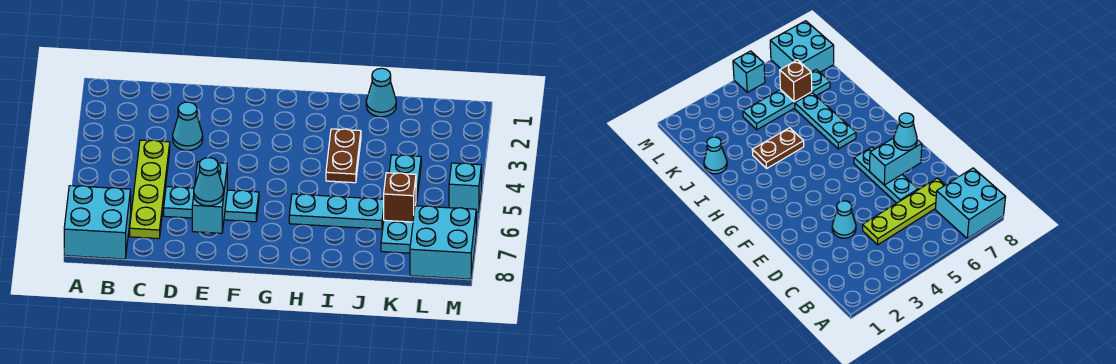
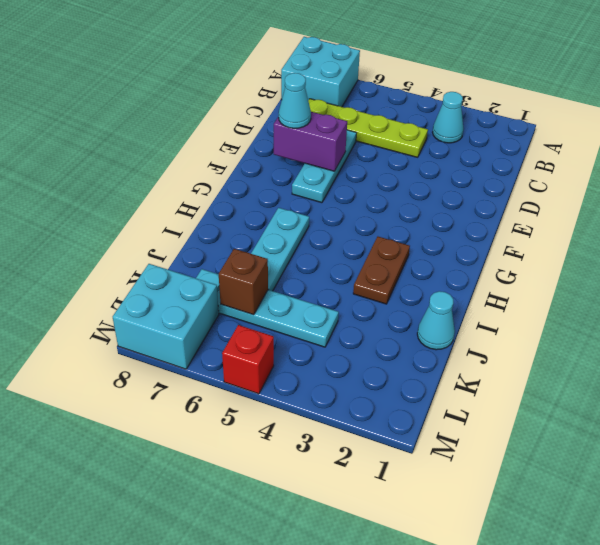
cyan 1x1 cone [173,102,203,150] -> cyan 1x1 cone moved to [432,92,464,143]
cyan 1x2 brick [192,162,227,233] -> purple 1x2 brick [274,112,347,171]
brown 1x2 plate [326,129,361,183] -> brown 1x2 plate turned to [353,237,410,304]
cyan 1x1 brick [449,163,481,212] -> red 1x1 brick [222,325,274,394]

